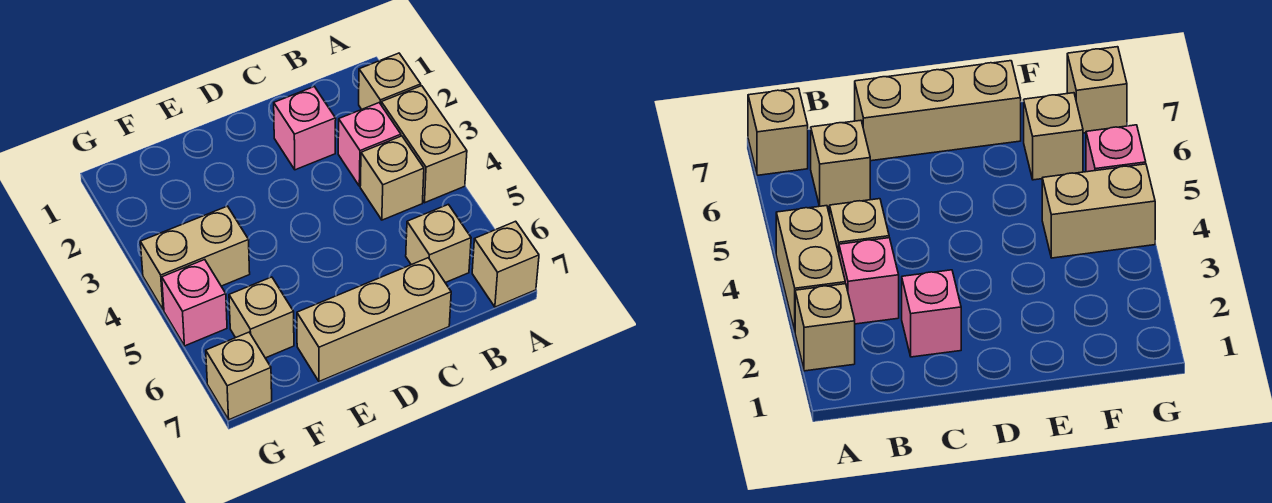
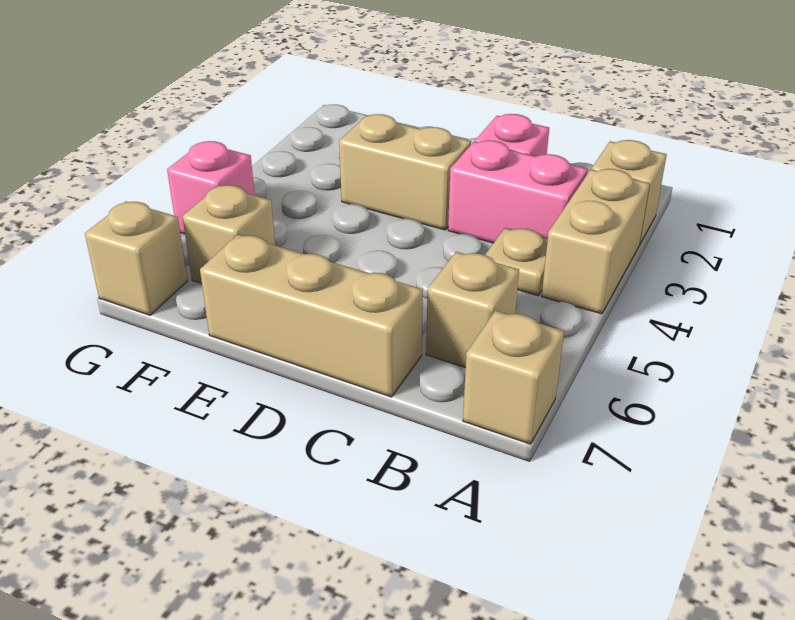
pink 1x1 brick [338,103,401,186] -> pink 1x2 brick [448,140,588,243]
tan 1x1 brick [360,136,424,220] -> tan 1x1 plate [485,228,548,296]
tan 1x2 brick [140,206,250,310] -> tan 1x2 brick moved to [339,114,471,230]

